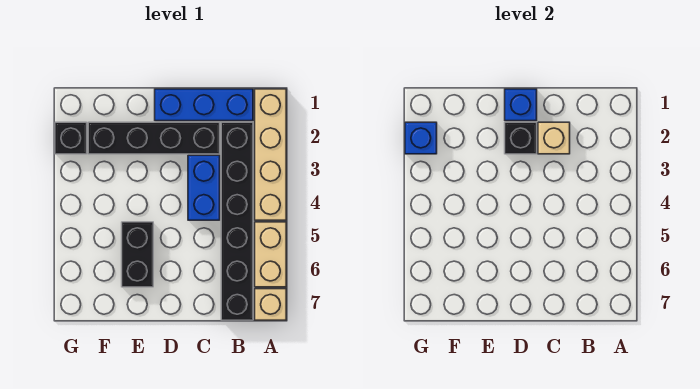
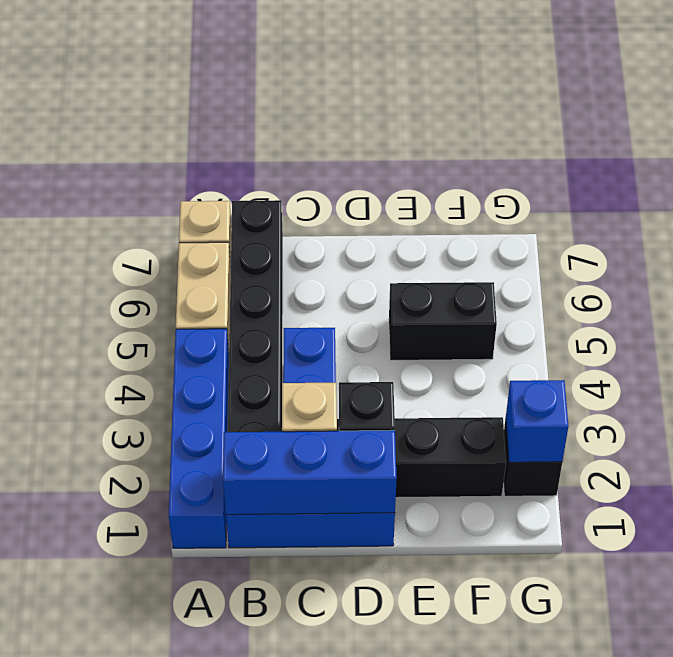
tan 1x4 brick [255,89,286,220] -> blue 1x4 brick [169,329,229,548]
blue 1x1 brick [505,89,537,121] -> blue 1x3 brick [223,430,397,515]
black 1x2 brick [122,222,153,287] -> black 1x2 brick turned to [389,282,497,360]

